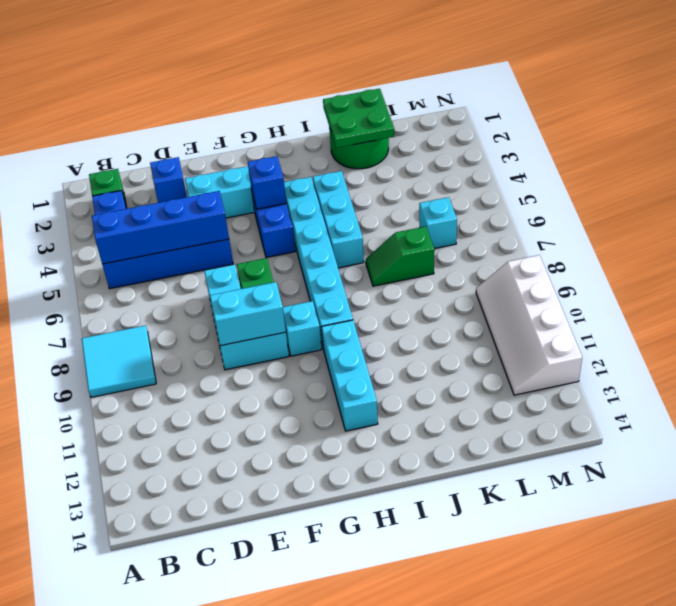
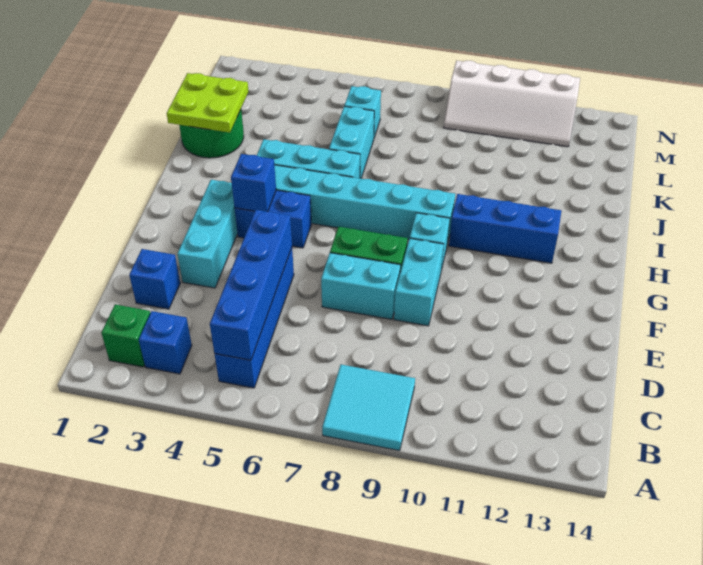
cyan 1x2 brick [210,282,286,346] -> cyan 1x2 brick moved to [329,106,374,178]
cyan 1x3 brick [321,320,378,431] -> blue 1x3 brick [449,194,561,263]
green 2x2 plate [323,89,394,148] -> lime 2x2 plate [167,73,249,133]
green 1x2 slope [366,226,434,286] -> none

